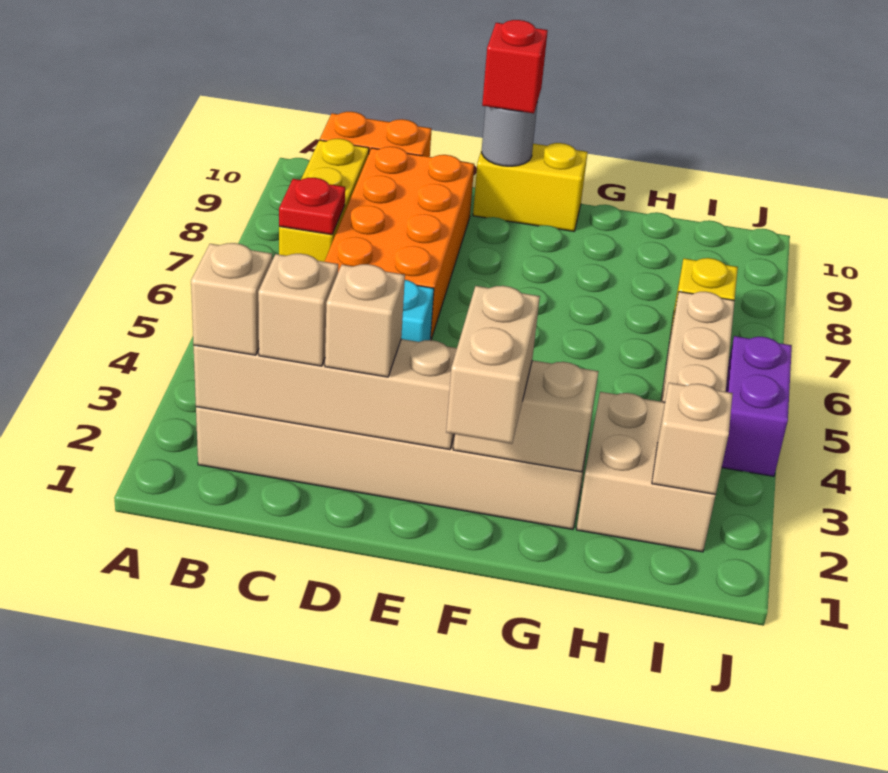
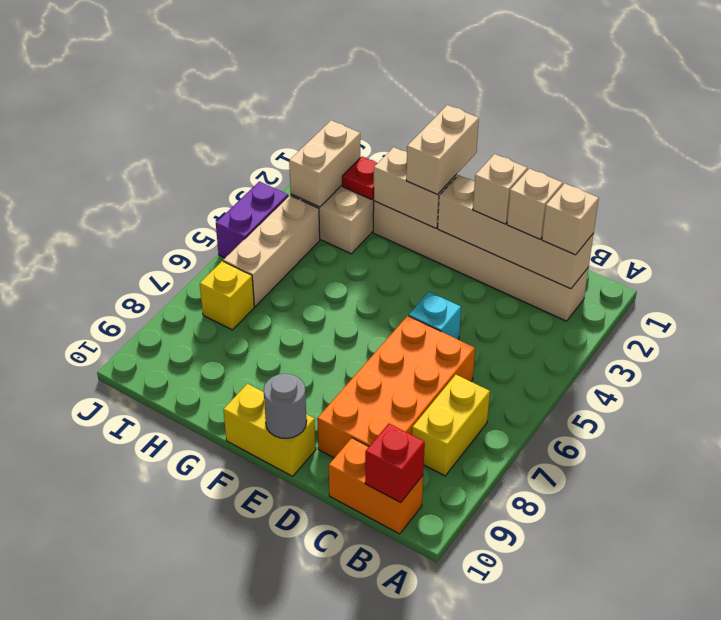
yellow 1x3 brick [279,139,369,262] -> yellow 1x2 brick [412,375,490,476]
red 1x1 plate [279,178,345,235] -> red 1x1 plate moved to [342,156,377,200]
red 1x1 brick [482,20,548,113] -> red 1x1 brick moved to [365,424,425,503]
tan 1x1 brick [652,383,733,495] -> tan 1x2 brick [289,120,360,207]

